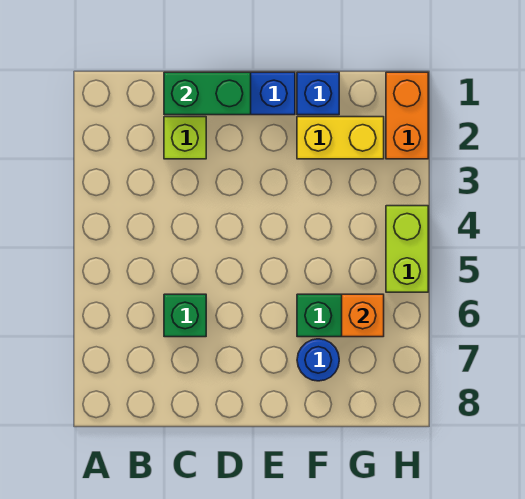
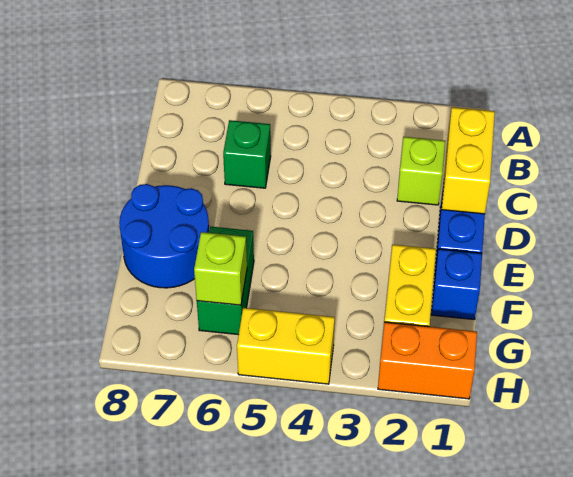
green 1x2 brick [164,72,251,115] -> yellow 1x2 brick [442,107,495,214]
blue 1x1 round brick [297,339,339,381] -> blue 2x2 round brick [119,184,209,288]
orange 1x1 brick [342,294,384,337] -> lime 1x1 brick [194,232,247,305]
lime 1x2 brick [386,206,428,292] -> yellow 1x2 brick [237,308,335,384]

